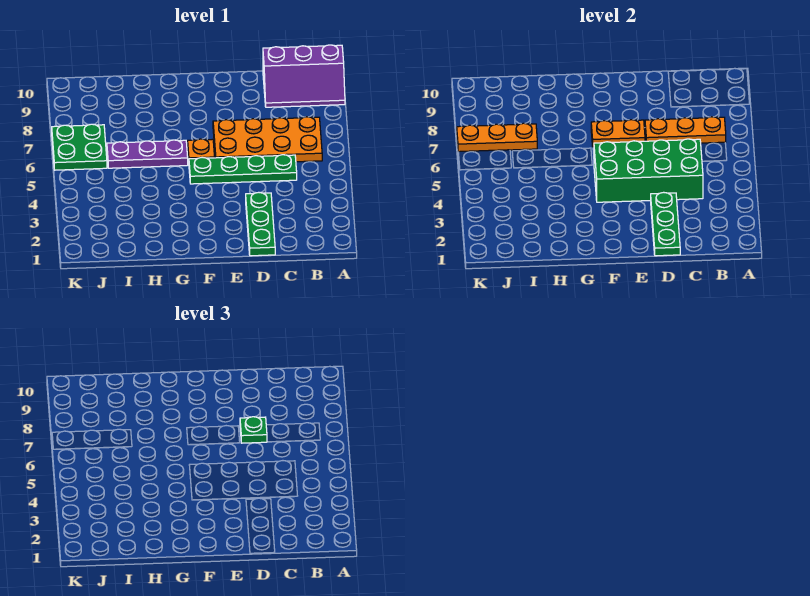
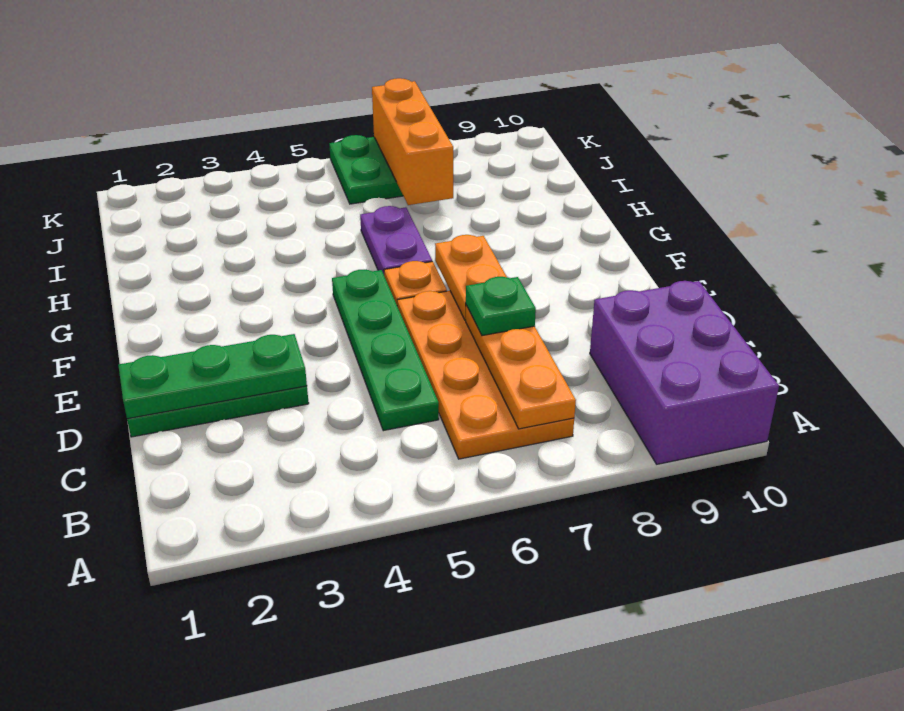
purple 2x3 slope [263,45,345,107] -> purple 2x3 brick [590,281,779,464]
green 2x4 brick [594,139,703,202] -> none
purple 1x3 plate [107,140,188,168] -> purple 1x2 plate [360,206,432,274]
orange 1x3 plate [457,123,537,152] -> orange 1x3 brick [372,78,453,205]

